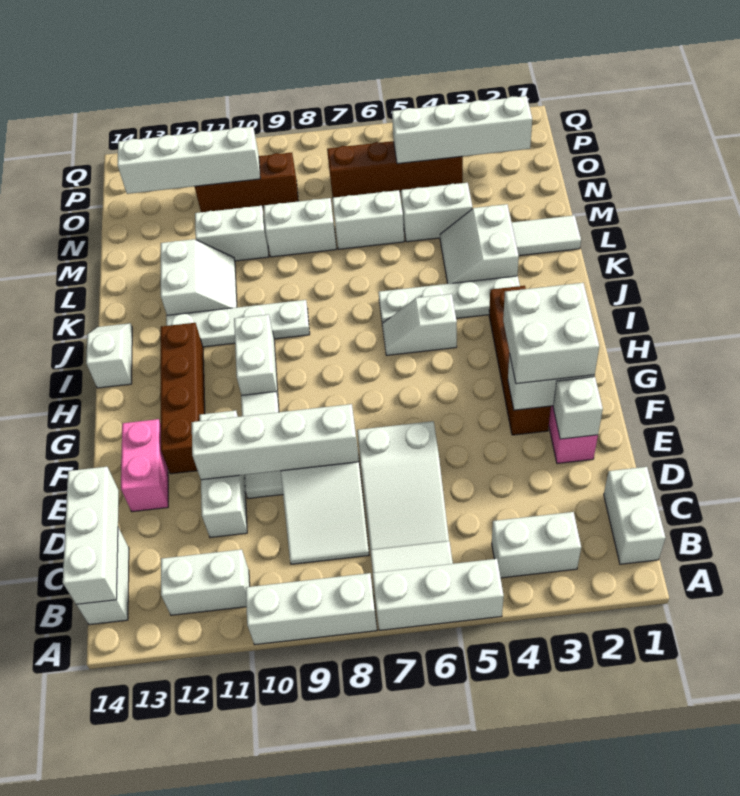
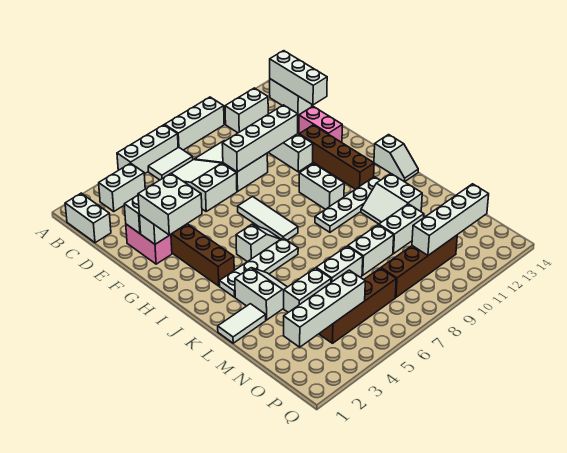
white 1x3 tile [241,392,283,498] -> white 1x3 tile moved to [238,196,298,240]
brown 1x3 brick [195,152,298,212] -> brown 1x4 brick [381,235,457,297]

